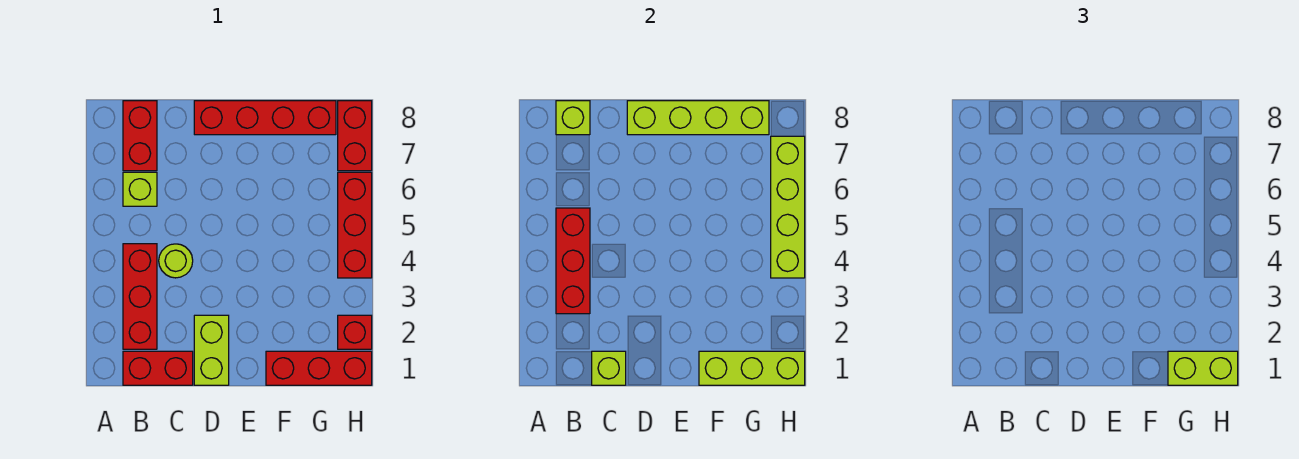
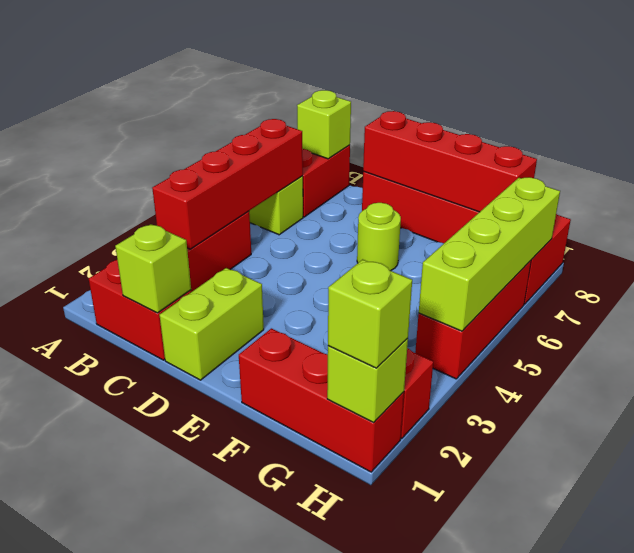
red 1x3 brick [556,208,590,314] -> red 1x4 brick [152,119,303,249]
lime 1x1 round brick [159,244,193,278] -> lime 1x1 round brick moved to [357,203,401,271]
lime 1x4 brick [627,101,769,135] -> red 1x4 brick [363,111,537,212]
lime 1x3 brick [699,351,805,385] -> lime 1x1 brick [327,338,408,422]
lime 1x2 brick [1168,351,1238,385] -> lime 1x1 brick [328,259,412,368]

